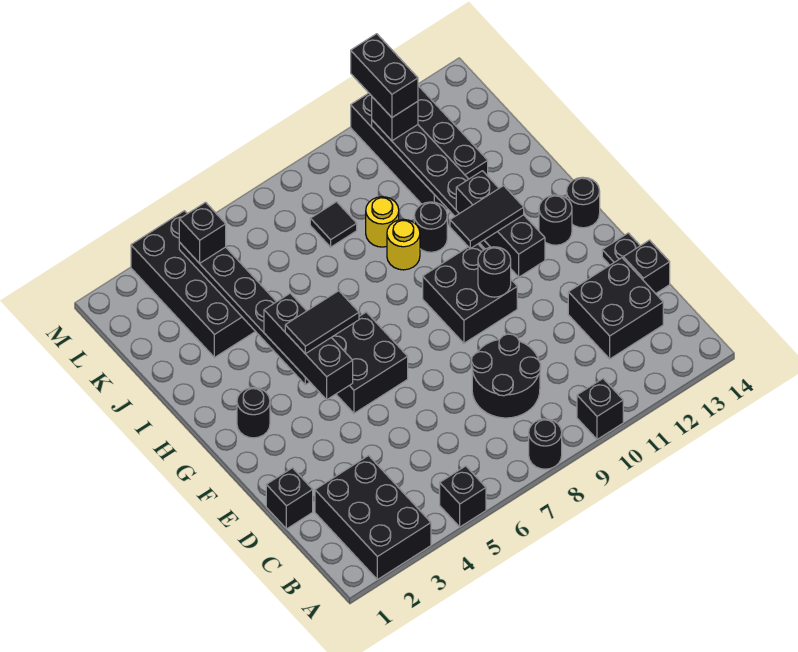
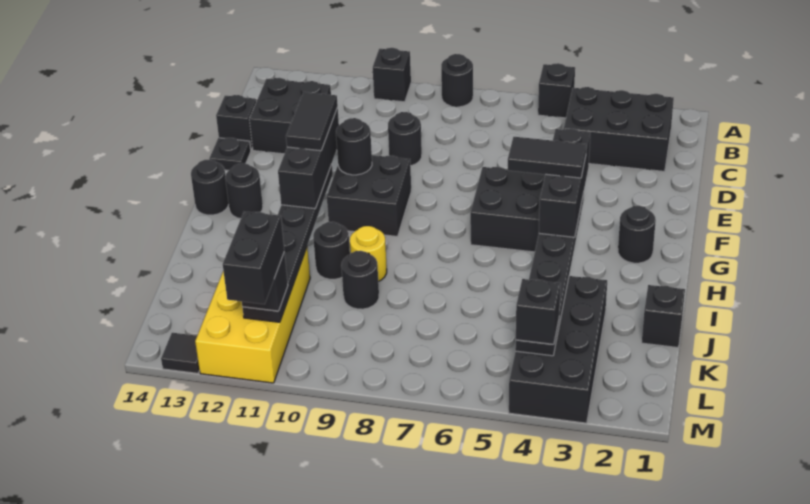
black 2x3 brick [315,456,431,580] -> black 2x3 brick turned to [564,87,674,171]
black 2x2 round brick [471,334,541,418] -> black 1x1 round brick [388,112,422,166]
black 1x1 brick [266,468,313,529] -> black 1x1 brick moved to [642,285,685,348]
black 1x2 tile [450,186,524,249] -> black 1x2 tile turned to [286,92,338,151]
yellow 1x1 round brick [366,197,399,247] -> black 1x1 round brick [341,251,379,309]
black 2x4 brick [351,86,488,210] -> yellow 2x4 brick [195,248,310,383]
black 1x1 tile [310,202,357,247] -> black 1x1 tile moved to [161,333,200,373]

